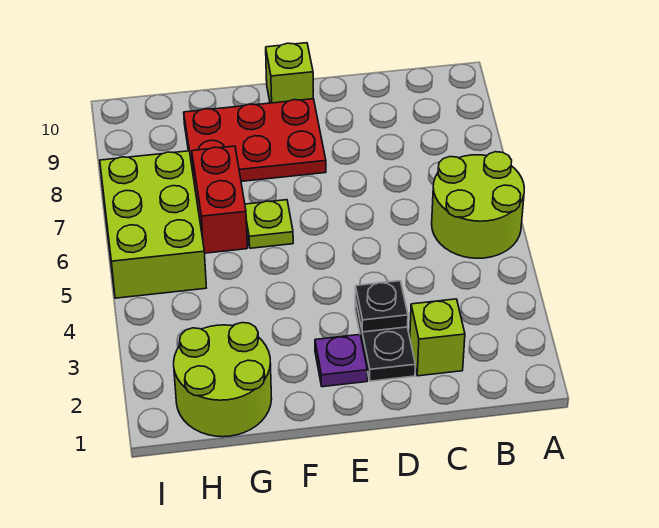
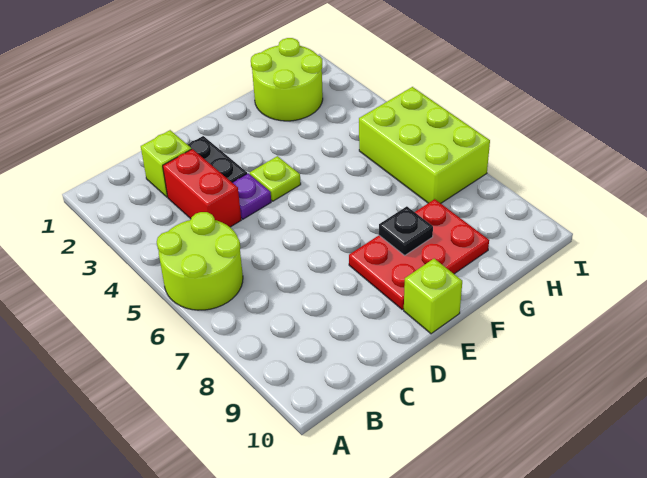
black 1x1 plate [355,281,408,332] -> black 1x1 plate moved to [379,206,433,255]
purple 1x1 plate [315,335,367,387] -> purple 1x1 plate moved to [232,173,271,219]
lime 1x1 plate [245,200,293,248] -> lime 1x1 plate moved to [250,156,301,201]
red 1x2 brick [192,146,247,253] -> red 1x2 brick moved to [163,149,241,227]

